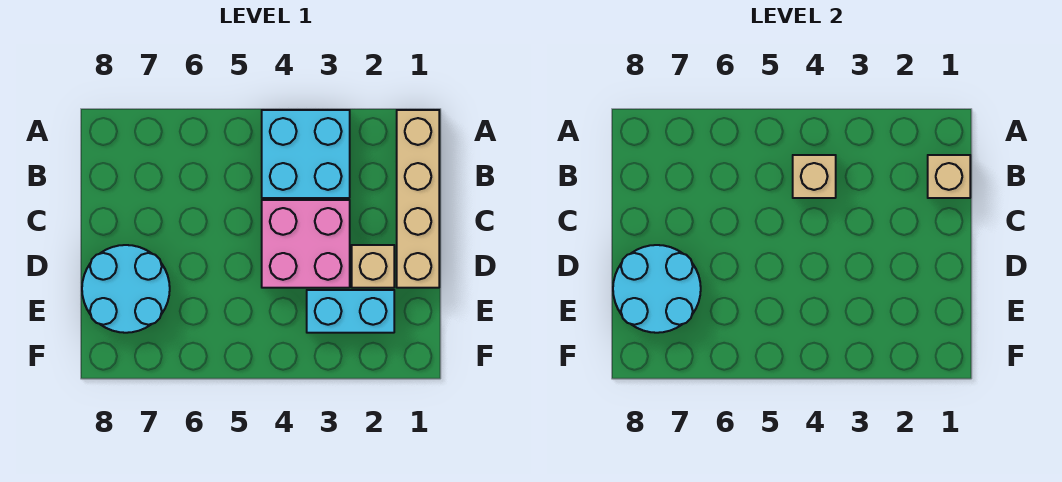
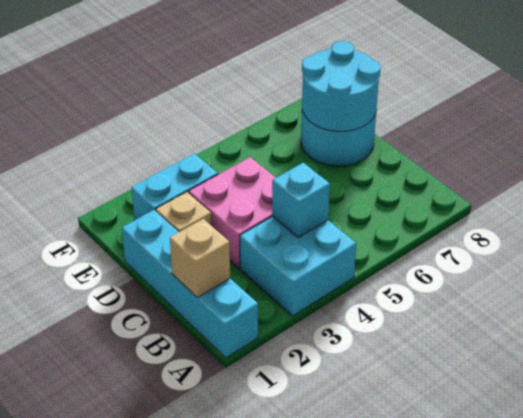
tan 1x4 brick [397,110,439,288] -> cyan 1x4 brick [122,210,258,358]
tan 1x1 brick [793,155,836,198] -> cyan 1x1 brick [272,163,330,238]

